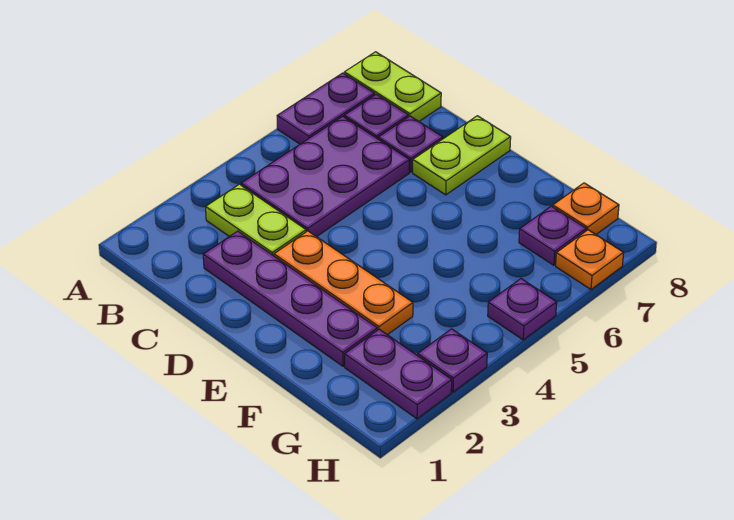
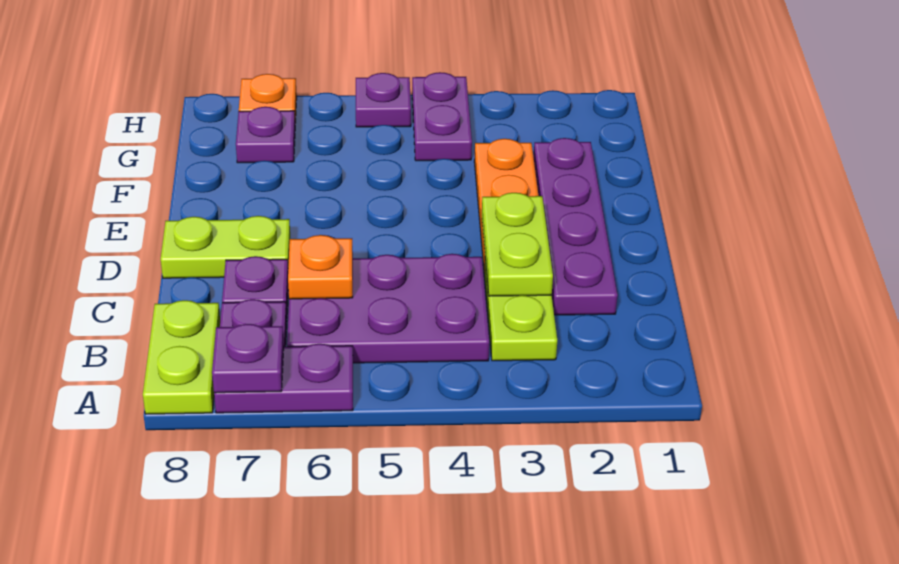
none -> lime 1x2 plate [482,193,553,296]
purple 1x2 plate [345,329,452,419] -> purple 1x2 plate moved to [412,72,472,161]
orange 1x1 plate [553,183,619,234] -> orange 1x1 plate moved to [288,235,353,299]
purple 1x1 plate [418,329,487,392] -> purple 1x1 plate moved to [212,324,284,393]

